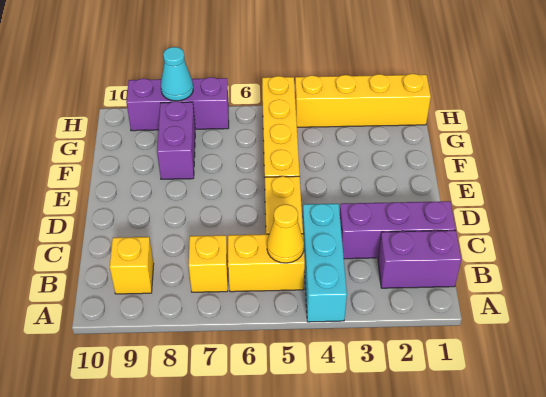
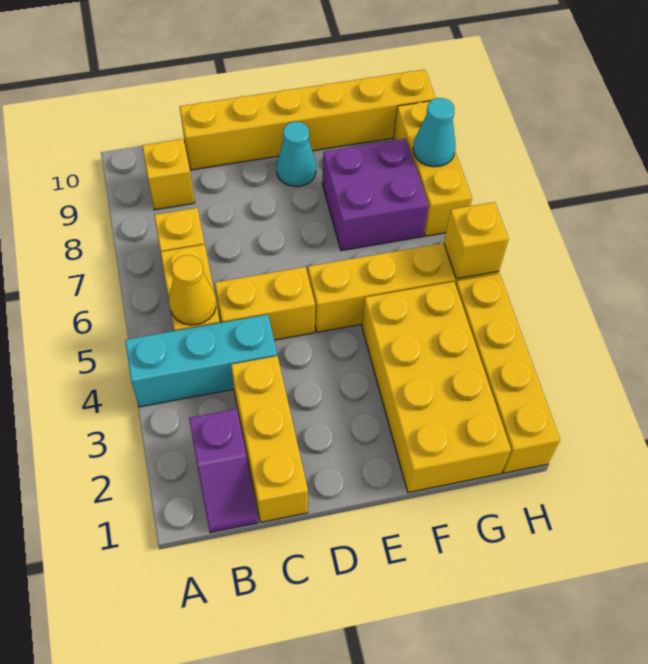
purple 1x2 brick [378,230,461,288] -> purple 1x2 slope [189,409,258,533]
purple 1x3 brick [340,201,456,259] -> yellow 1x3 brick [231,356,308,522]
none -> yellow 1x6 brick [180,70,436,170]
none -> cyan 1x1 cone [276,122,316,186]
none -> yellow 2x4 brick [362,282,511,493]
purple 1x2 brick [157,101,195,179] -> purple 2x2 brick [322,139,429,251]
none -> yellow 1x1 brick [444,202,509,279]
purple 1x3 brick [126,77,229,131] -> yellow 1x3 brick [394,101,472,236]

